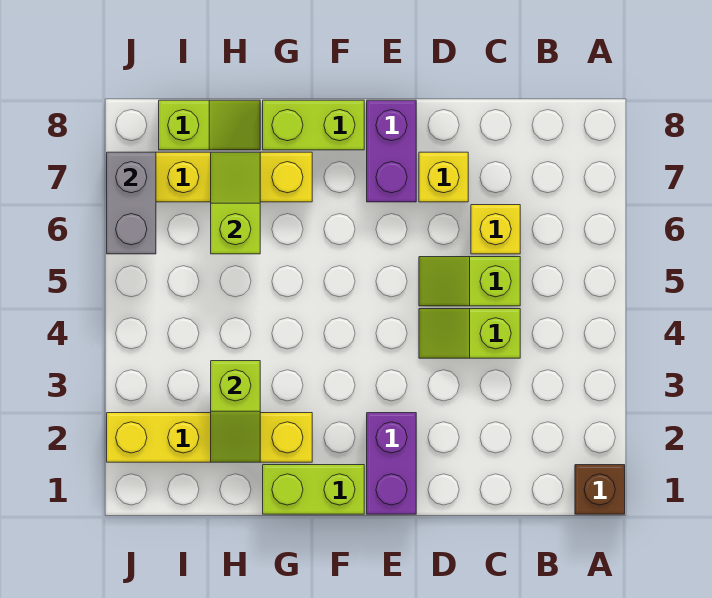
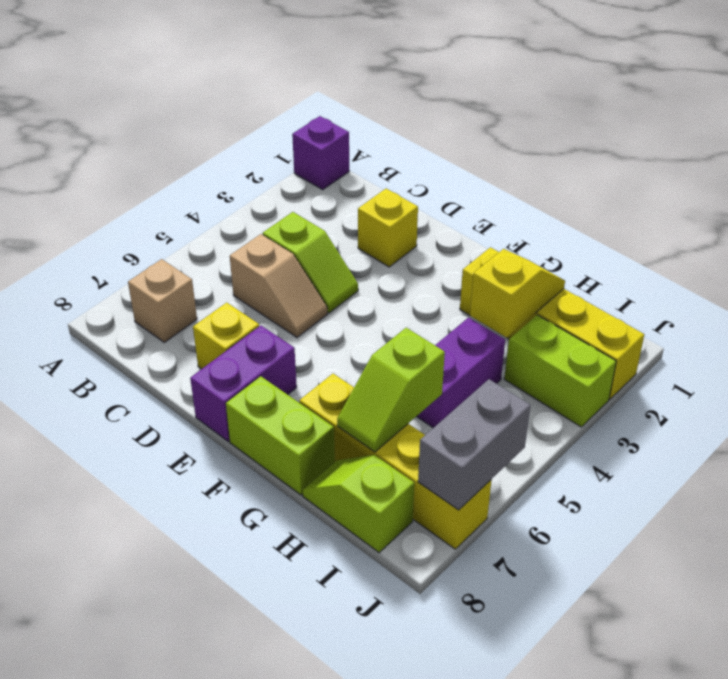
brown 1x1 brick [575,465,625,514] -> purple 1x1 brick [292,116,349,190]
none -> tan 1x1 brick [128,259,197,342]
lime 1x2 slope [419,257,520,306] -> tan 1x2 slope [230,234,327,337]
yellow 1x1 brick [471,205,520,254] -> yellow 1x1 brick moved to [358,189,418,267]
purple 1x2 brick [367,413,416,514] -> purple 1x2 brick moved to [416,317,505,428]
lime 1x2 brick [263,465,364,514] -> lime 1x2 brick moved to [504,315,616,427]
lime 1x2 slope [211,361,260,462] -> yellow 1x2 slope [470,249,565,338]

